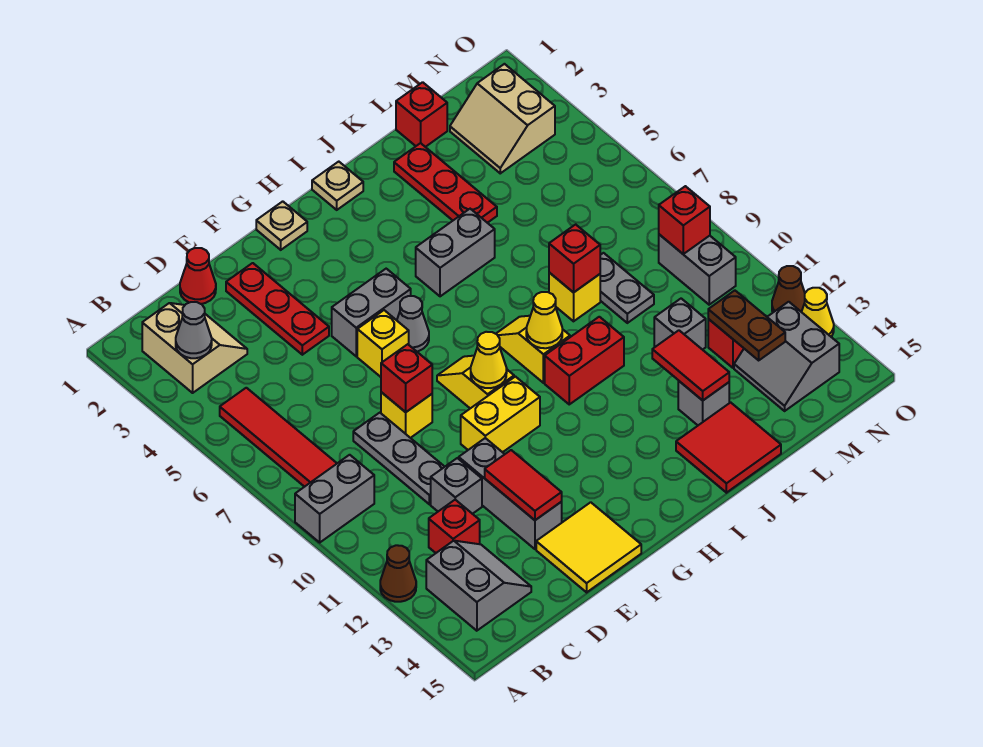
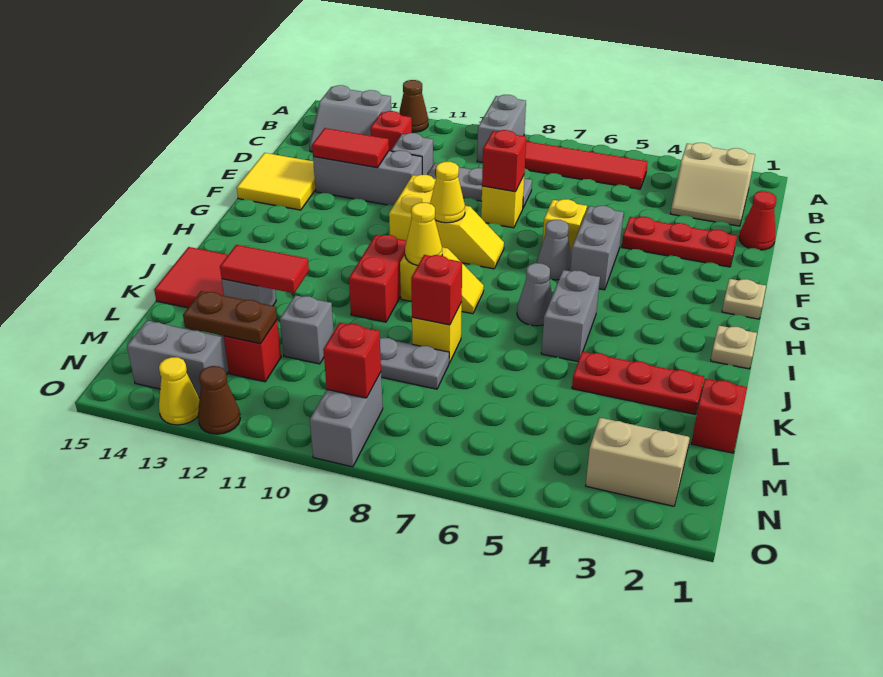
grey 1x1 cone [176,302,212,358] -> grey 1x1 cone moved to [517,263,552,326]
grey 1x2 brick [659,234,736,305] -> grey 1x2 brick turned to [310,372,383,467]

